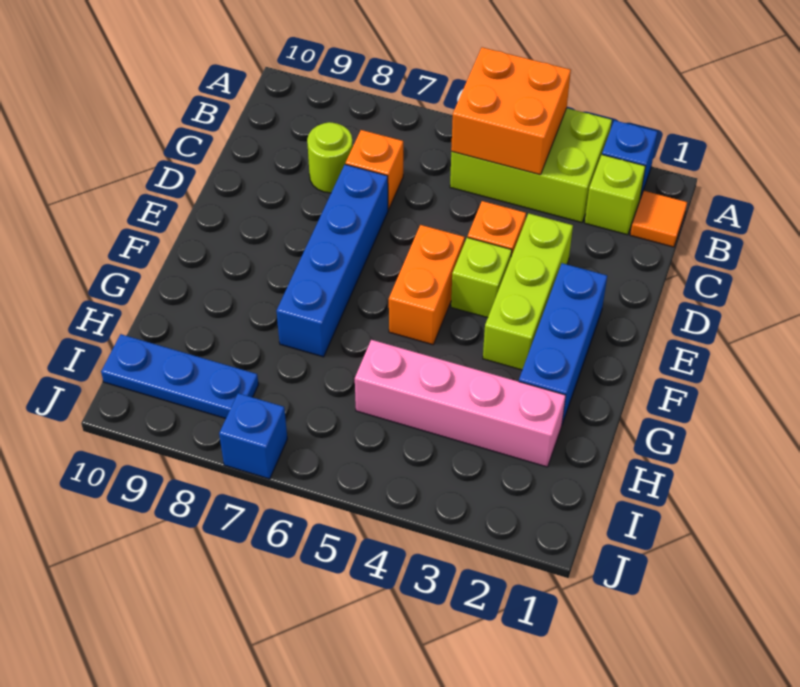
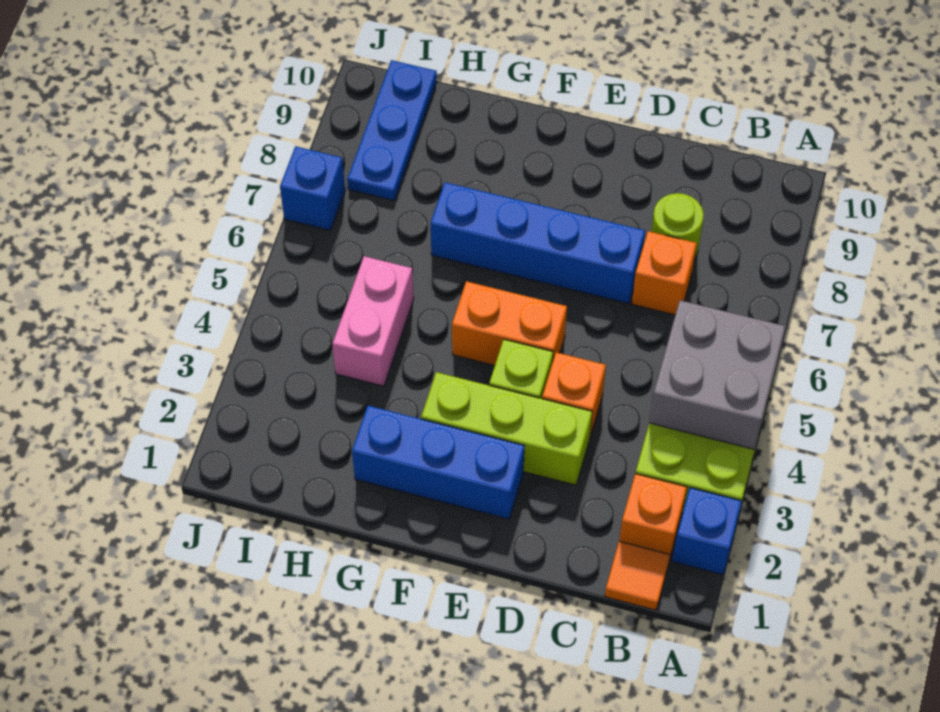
orange 2x2 brick [451,47,571,175] -> grey 2x2 brick [649,300,786,449]
lime 1x1 brick [585,155,646,235] -> orange 1x1 brick [619,474,687,561]
pink 1x4 brick [355,340,566,467] -> pink 1x2 brick [332,256,414,386]

